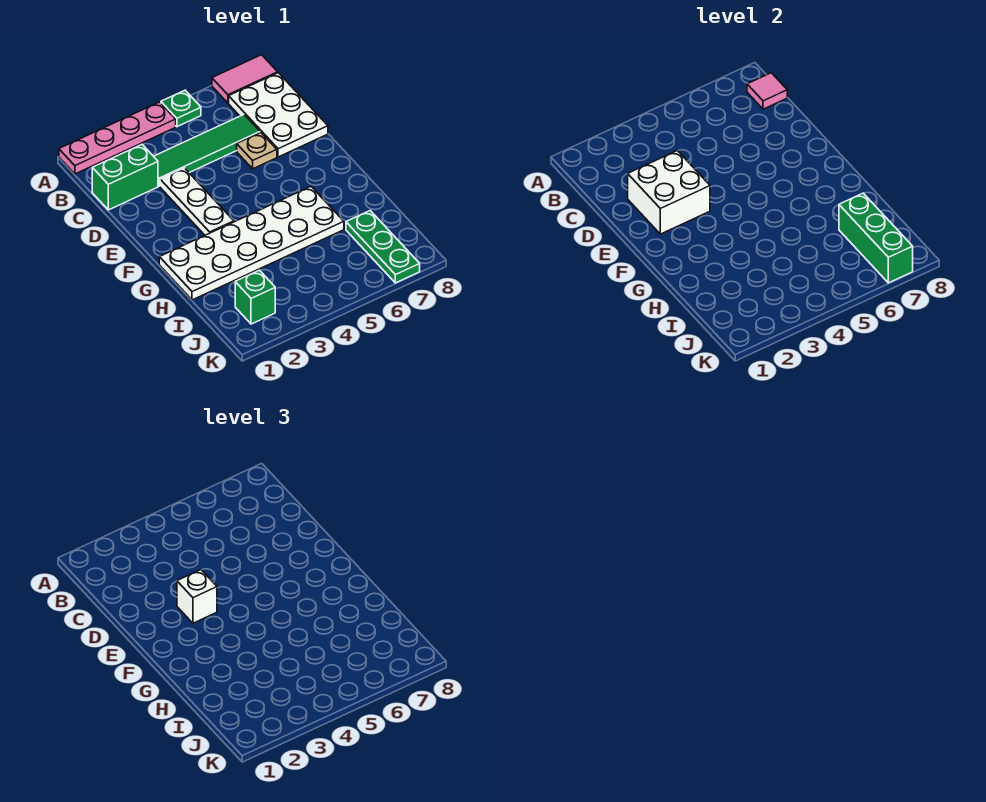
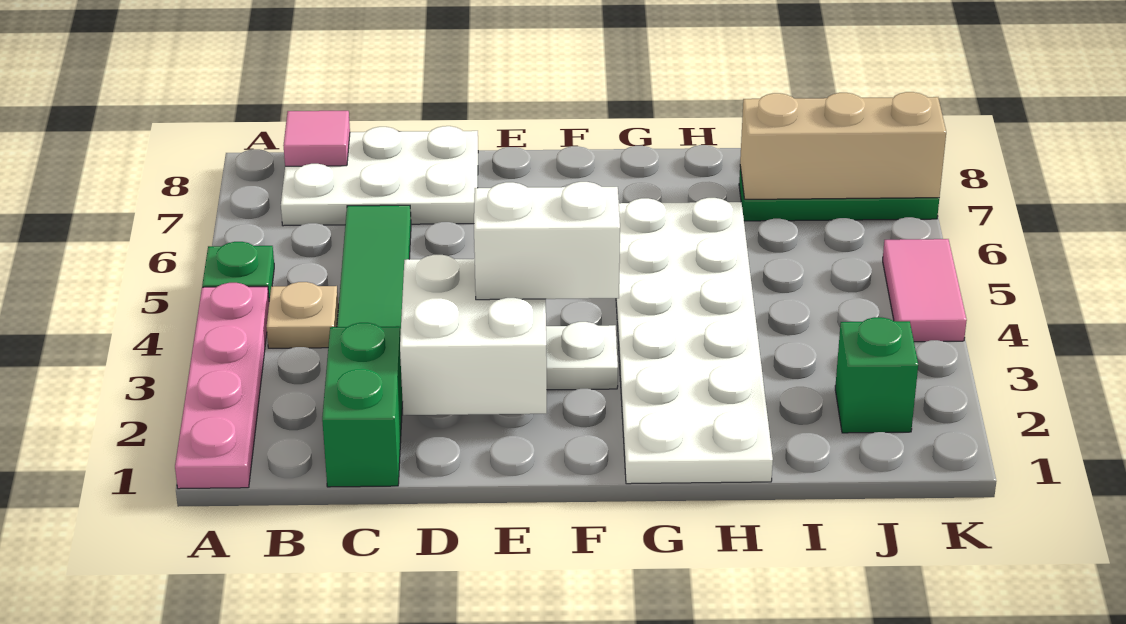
pink 1x2 tile [212,55,278,103] -> pink 1x2 tile moved to [883,239,967,342]
tan 1x1 plate [237,132,277,169] -> tan 1x1 plate moved to [267,282,338,348]
white 1x1 brick [177,570,217,623] -> white 1x2 brick [474,182,620,300]
green 1x3 brick [839,193,913,283] -> tan 1x3 brick [740,92,946,199]

